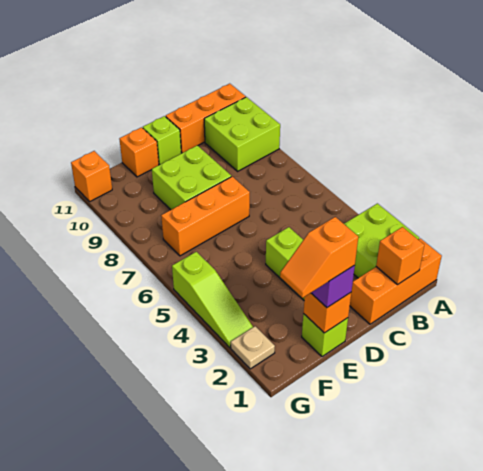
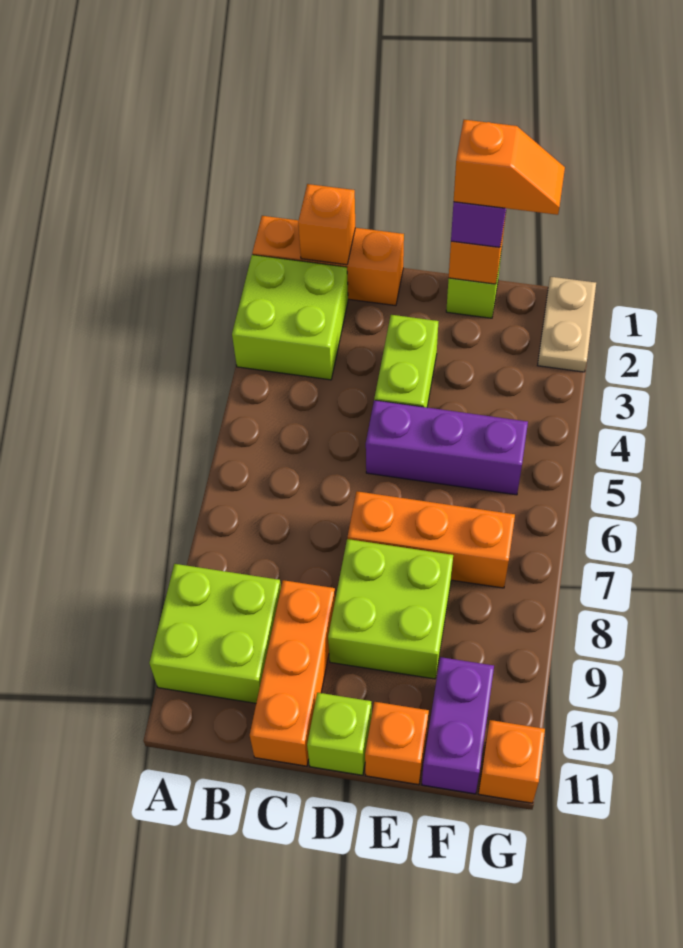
orange 1x3 brick [166,84,246,153] -> orange 1x3 brick turned to [250,580,335,766]
none -> purple 1x3 brick [366,400,528,495]
none -> purple 1x2 brick [422,657,494,794]
tan 1x1 plate [231,326,275,369] -> tan 1x2 plate [538,277,596,372]
lime 1x3 slope [172,252,253,348] -> none

